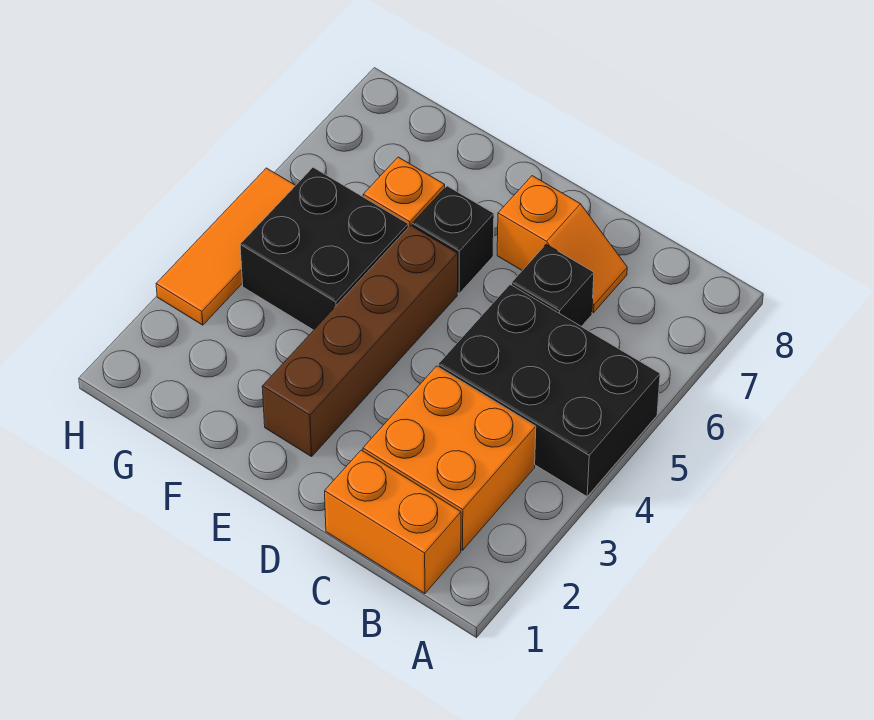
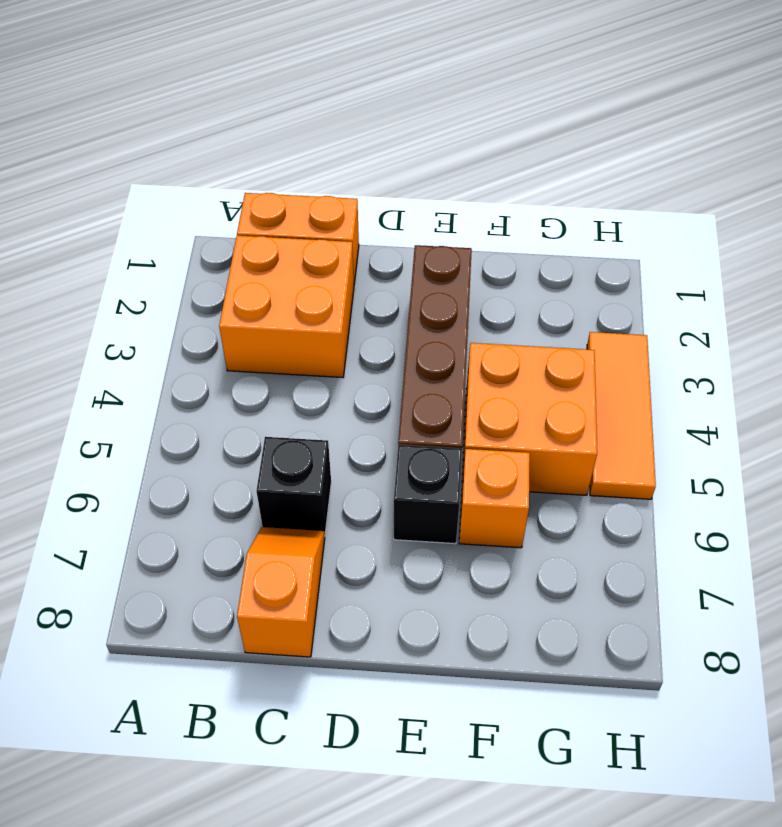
black 2x3 brick [438,285,660,496] -> none
orange 1x2 slope [497,176,627,313] -> orange 1x2 slope turned to [237,527,325,657]
black 2x2 brick [240,167,408,330] -> orange 2x2 brick [462,343,597,495]

